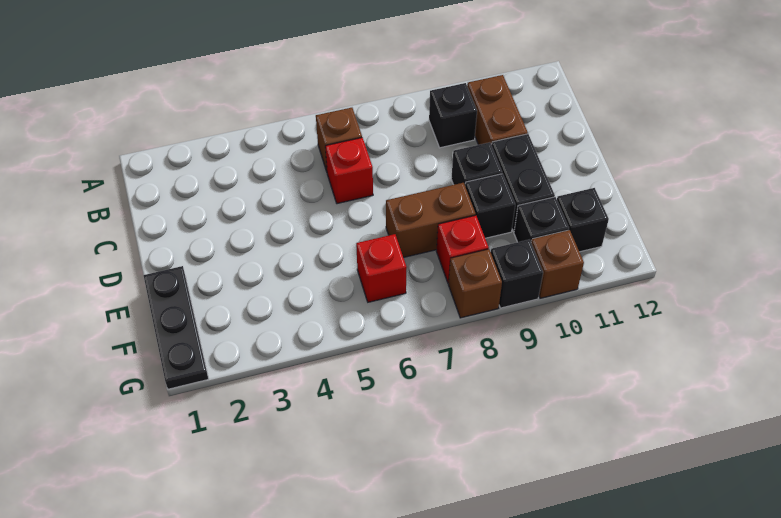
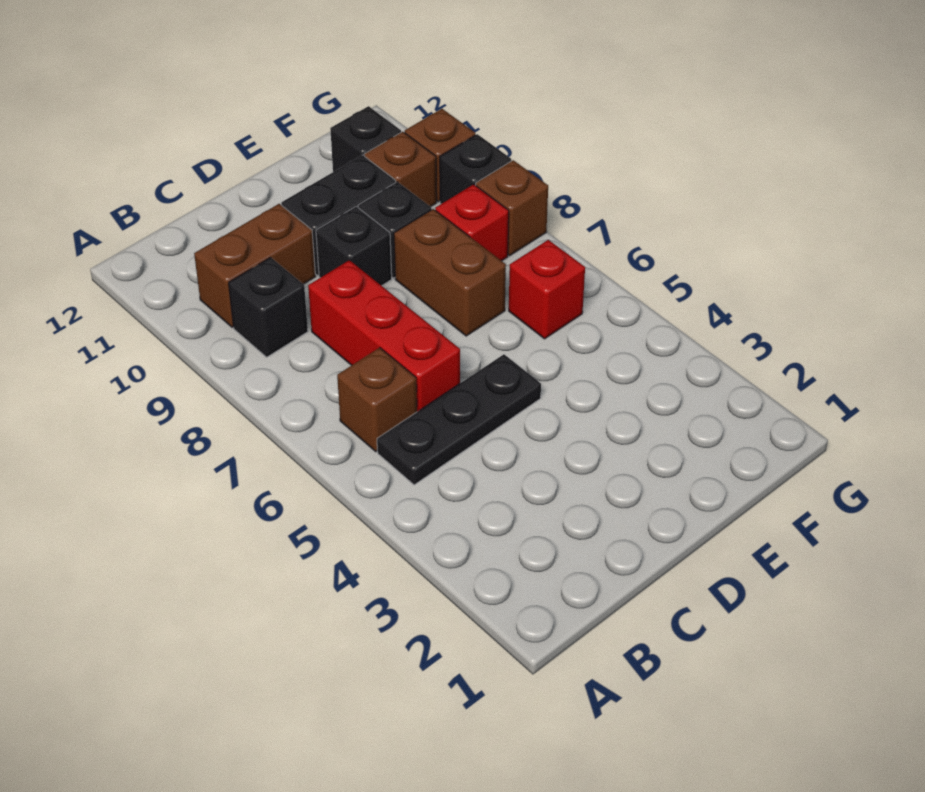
red 1x1 brick [325,138,373,204] -> red 1x3 brick [308,260,460,412]
black 1x3 plate [143,266,209,389] -> black 1x3 plate moved to [377,354,541,485]
black 1x1 brick [514,197,569,242] -> brown 1x1 brick [364,132,437,207]

